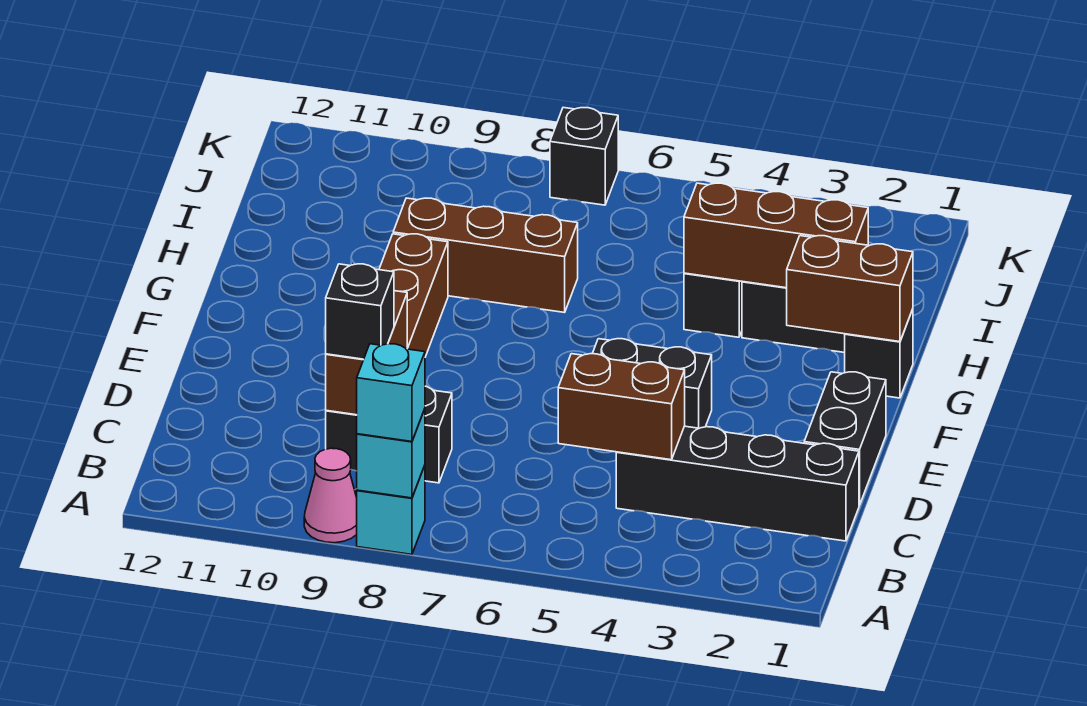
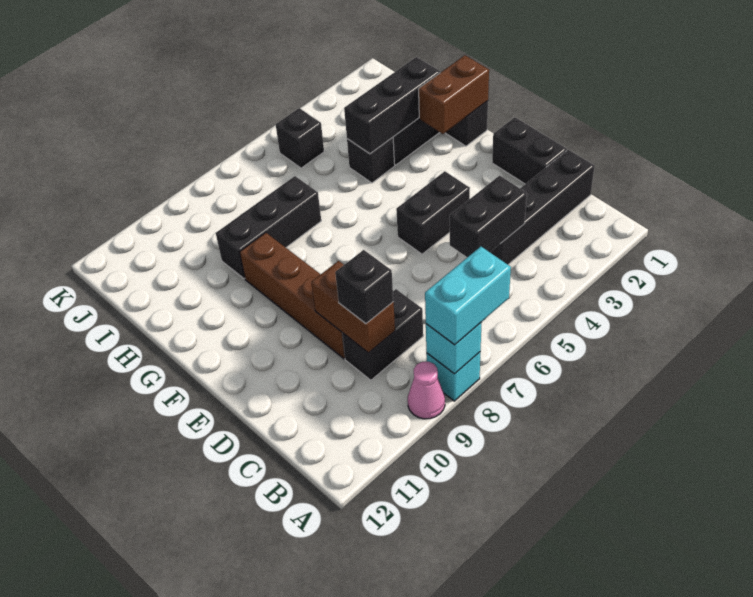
cyan 1x1 brick [357,344,425,442] -> cyan 1x2 brick [425,247,511,345]
brown 1x2 brick [558,354,685,460] -> black 1x2 brick [450,176,527,257]
brown 1x3 brick [684,183,868,288] -> black 1x3 brick [344,57,440,154]
brown 1x3 brick [393,198,578,312] -> black 1x3 brick [216,176,321,279]
black 1x1 brick [550,108,618,205] -> black 1x1 brick moved to [276,108,324,168]

